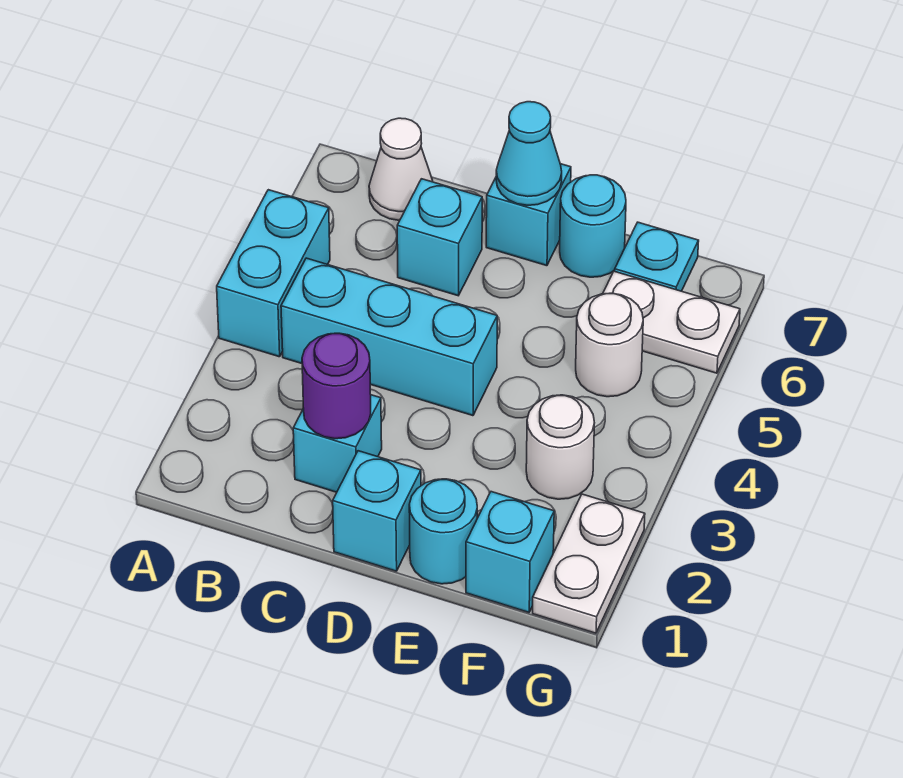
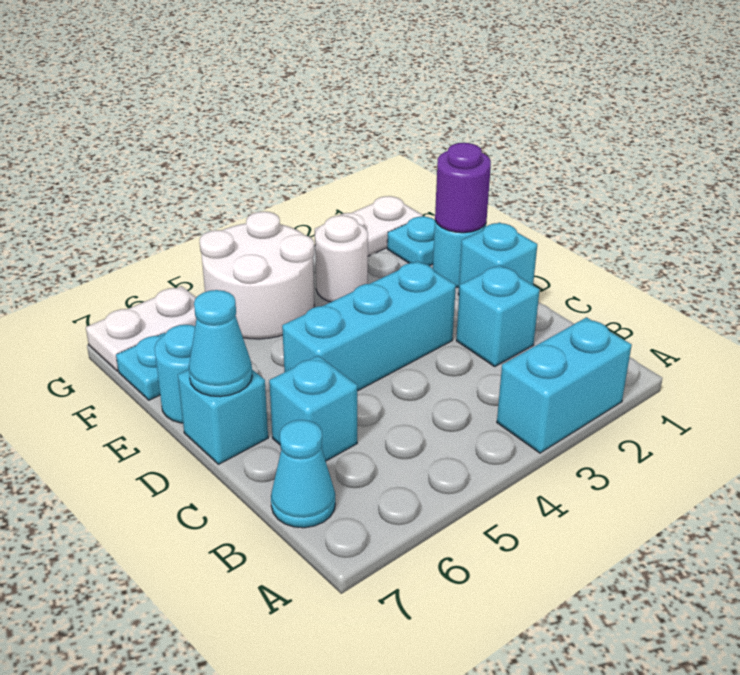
cyan 1x2 brick [217,190,330,357] -> cyan 1x2 brick moved to [497,317,632,453]
cyan 1x3 brick [281,258,497,416] -> cyan 1x3 brick turned to [282,261,456,391]
white 1x1 cone [369,118,433,221] -> cyan 1x1 cone [271,420,335,528]
purple 1x1 round brick [302,333,371,439] -> purple 1x1 round brick moved to [435,143,491,233]
cyan 1x1 brick [466,492,554,612] -> cyan 1x1 plate [387,216,435,266]
white 1x1 round brick [576,293,643,397] -> white 2x2 round brick [200,212,314,339]
white 1x2 plate [603,271,740,373] -> white 1x2 plate turned to [86,286,196,371]

